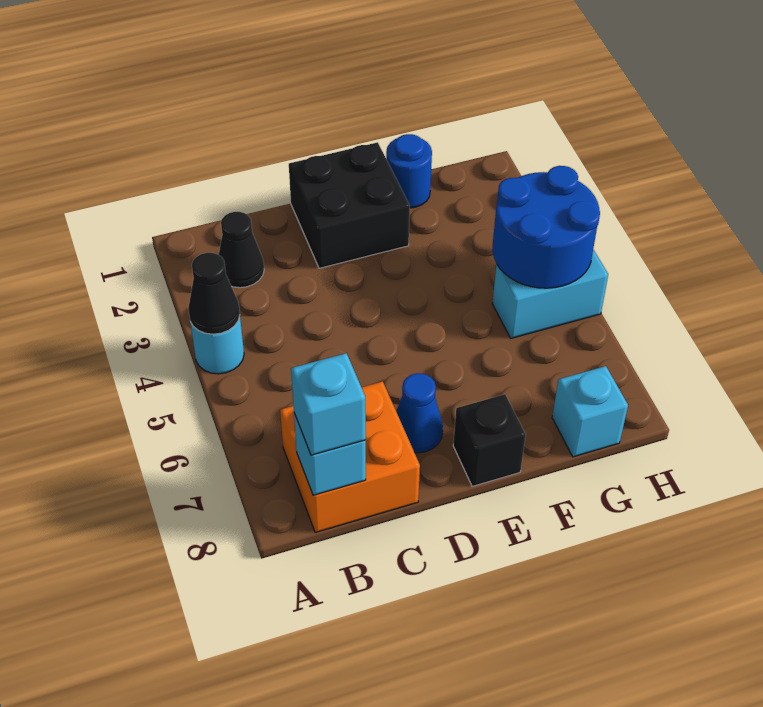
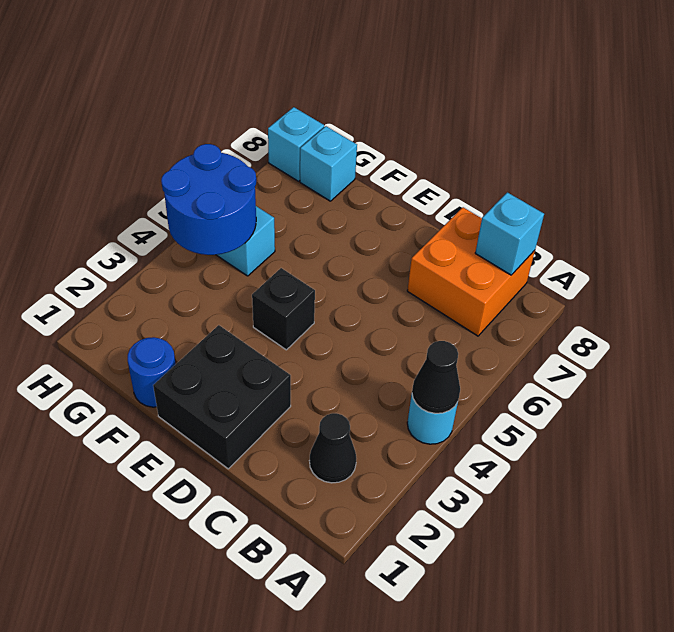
cyan 1x1 brick [291,353,366,455] -> cyan 1x1 brick moved to [268,107,324,181]
blue 1x1 cone [396,373,443,453] -> none
black 1x1 brick [453,394,526,486] -> black 1x1 brick moved to [252,268,315,350]

